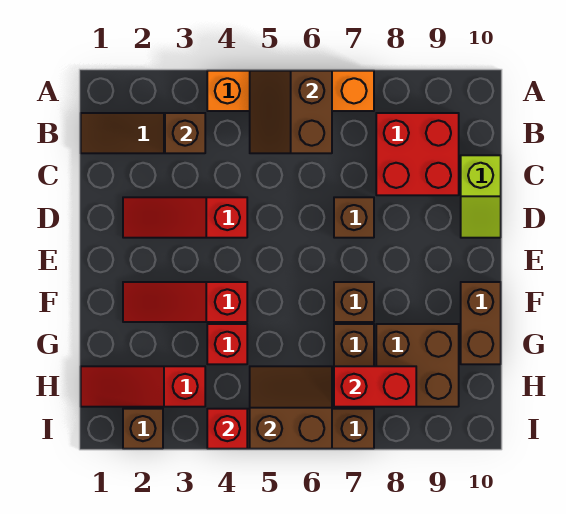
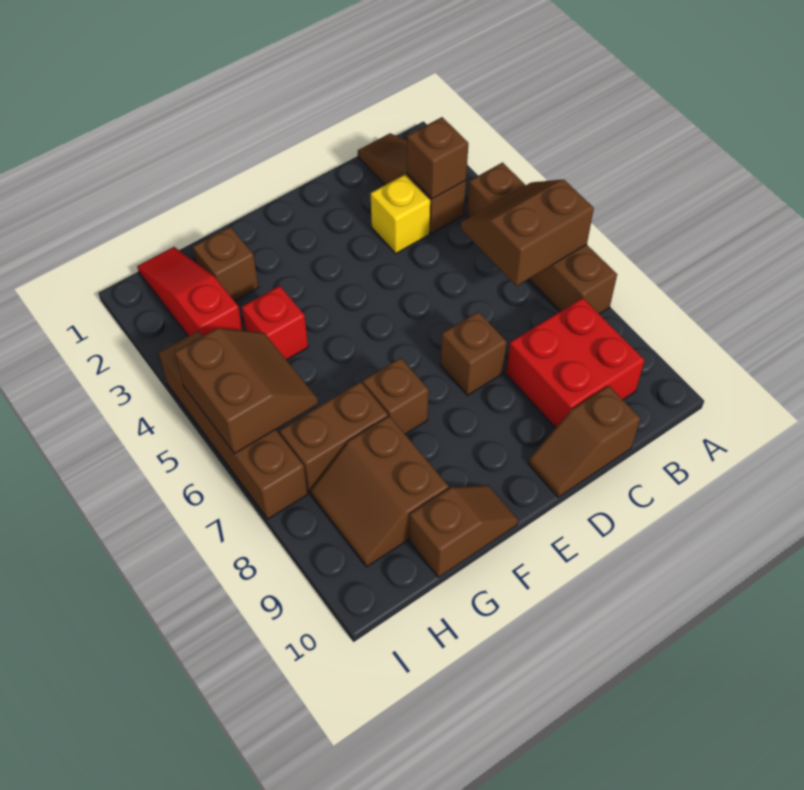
orange 1x4 brick [207,71,374,111] -> brown 1x4 brick [467,163,617,314]
none -> yellow 1x1 brick [371,175,430,253]
lime 1x2 slope [461,155,501,238] -> brown 1x2 slope [529,386,640,497]
red 1x3 slope [123,197,247,238] -> none
red 1x3 slope [123,282,247,322] -> none
brown 1x2 brick [461,282,501,364] -> brown 1x2 slope [410,485,518,578]
brown 2x2 brick [376,324,459,407] -> brown 2x2 slope [310,416,449,567]
red 1x2 brick [334,366,416,407] -> none
brown 1x1 brick [123,409,163,449] -> brown 1x1 brick moved to [193,227,259,301]
red 1x1 brick [207,409,247,449] -> none

